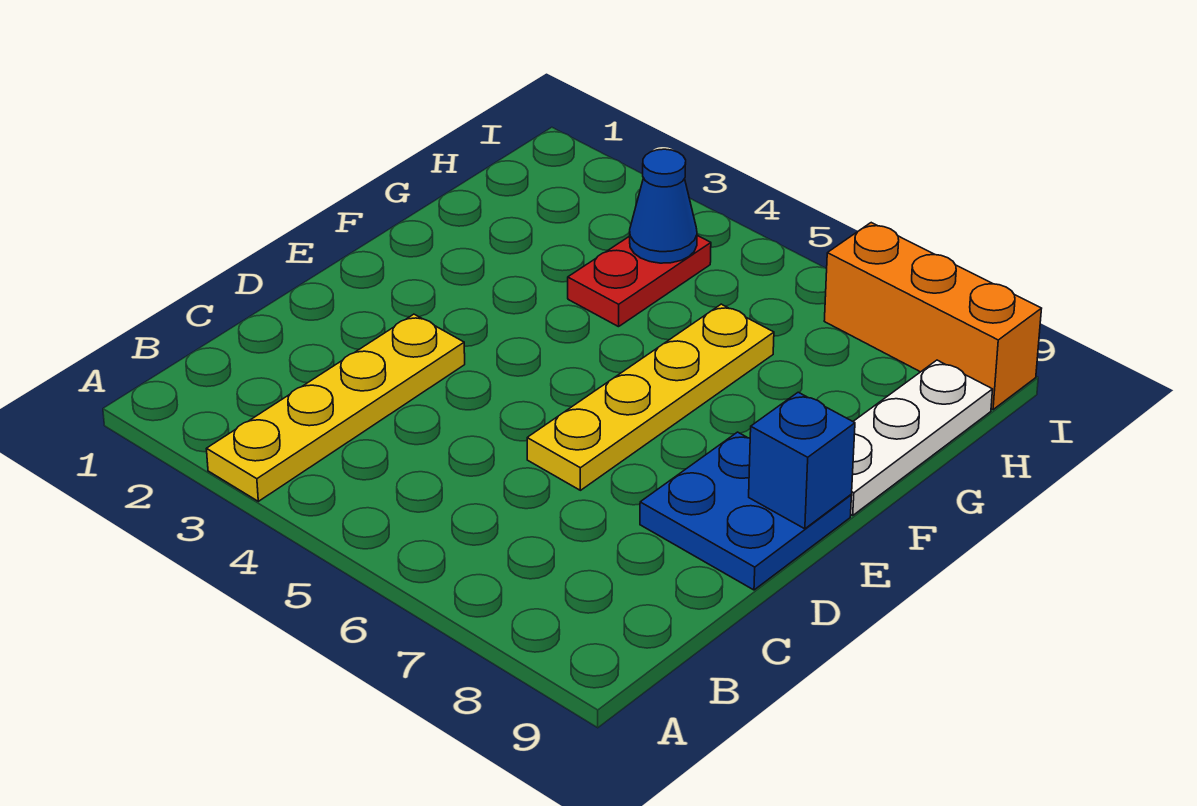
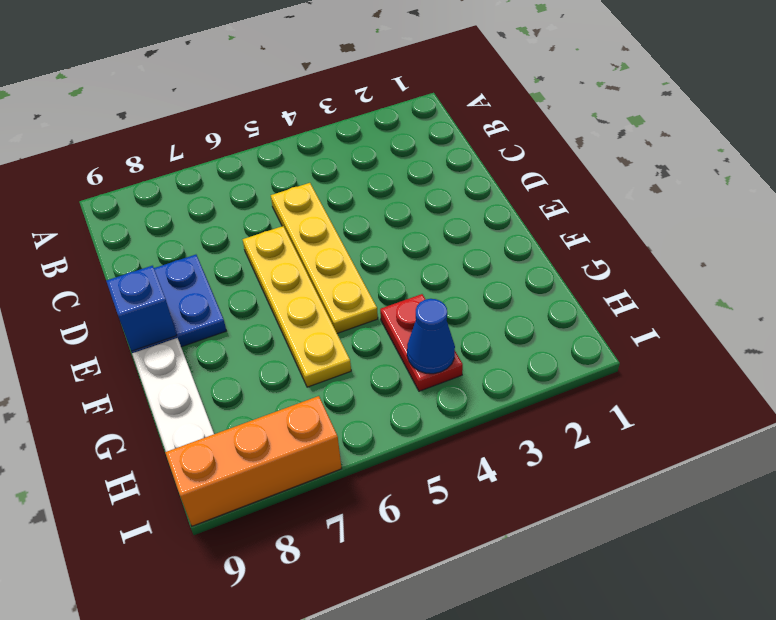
yellow 1x4 plate [207,314,465,501] -> yellow 1x4 plate moved to [271,183,378,333]

